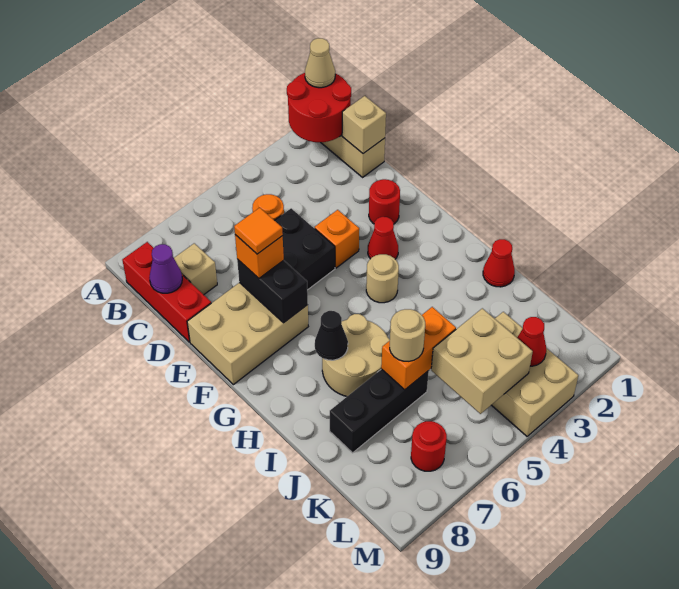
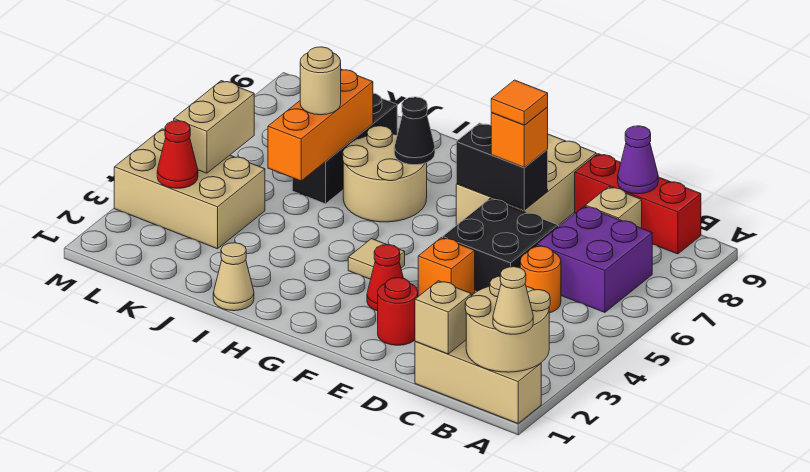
red 2x2 round brick [287,73,351,142] -> tan 2x2 round brick [465,276,550,372]
none -> purple 2x2 brick [537,206,652,312]
tan 1x1 round brick [366,254,399,303] -> tan 1x1 tile [348,239,405,279]
red 1x1 cone [483,239,515,287] -> tan 1x1 cone [213,243,254,311]
orange 1x2 brick [381,307,456,390] -> orange 1x3 brick [268,69,373,181]
tan 2x2 brick [431,308,533,414] -> tan 1x2 brick [174,81,254,173]
red 1x1 round brick [411,421,447,471] -> none

